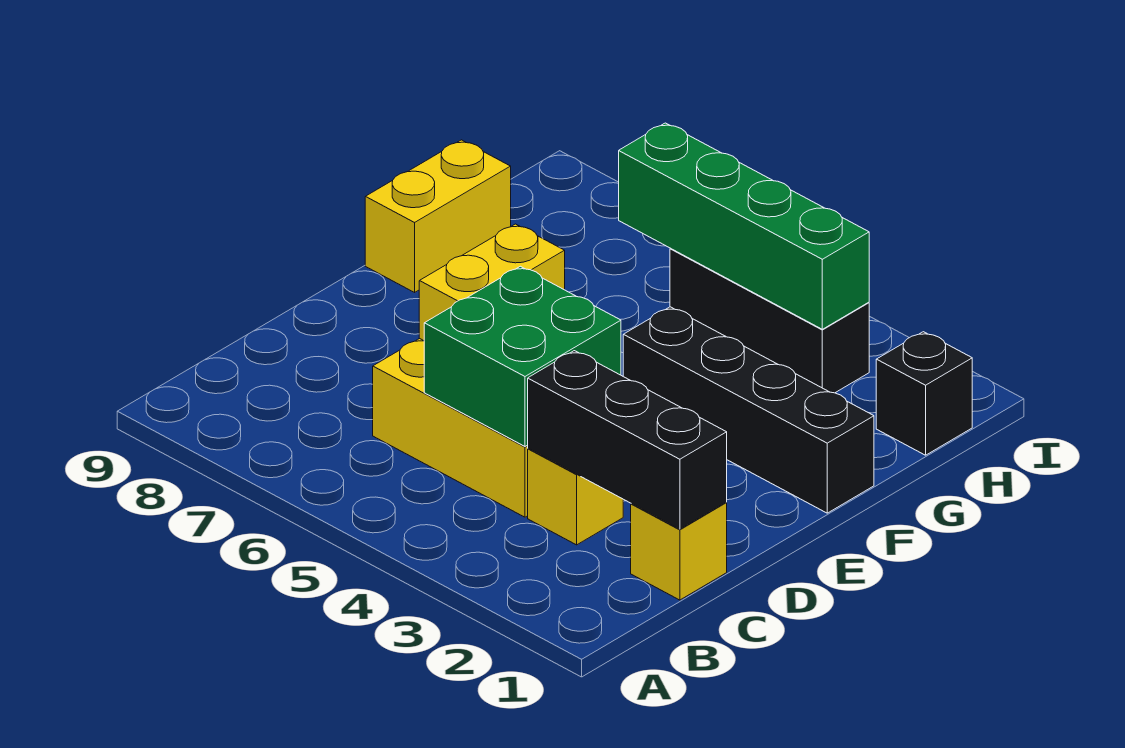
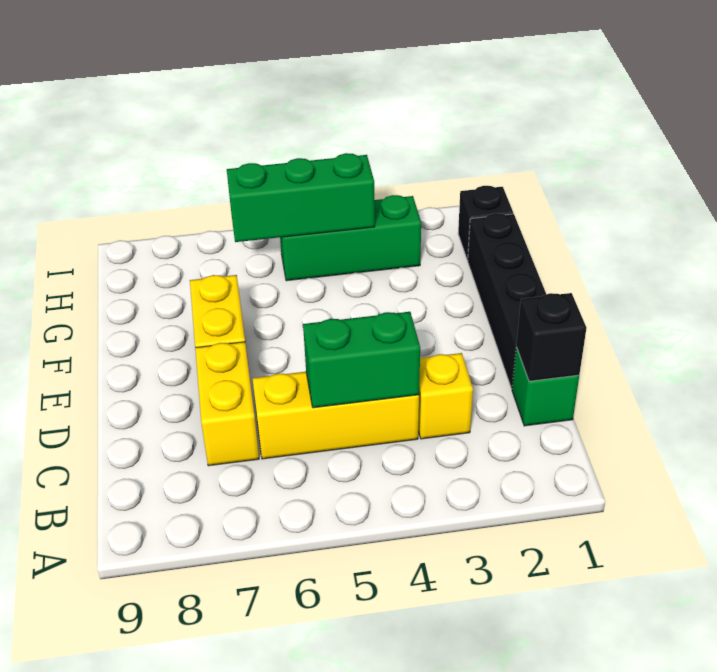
yellow 1x1 brick [631,503,727,600] -> green 1x1 brick [512,347,579,426]
black 1x3 brick [528,351,727,529] -> black 1x1 brick [516,293,586,381]
green 2x2 brick [424,266,621,446] -> green 1x2 brick [303,312,420,408]
black 1x4 brick [623,307,874,513] -> black 1x4 brick turned to [468,213,546,389]
yellow 1x2 brick [365,140,511,292] -> yellow 1x2 brick moved to [195,342,259,466]
black 1x3 brick [670,248,869,393] -> green 1x3 brick [280,195,421,281]
green 1x4 brick [619,123,869,329] -> green 1x3 brick [227,153,375,242]

